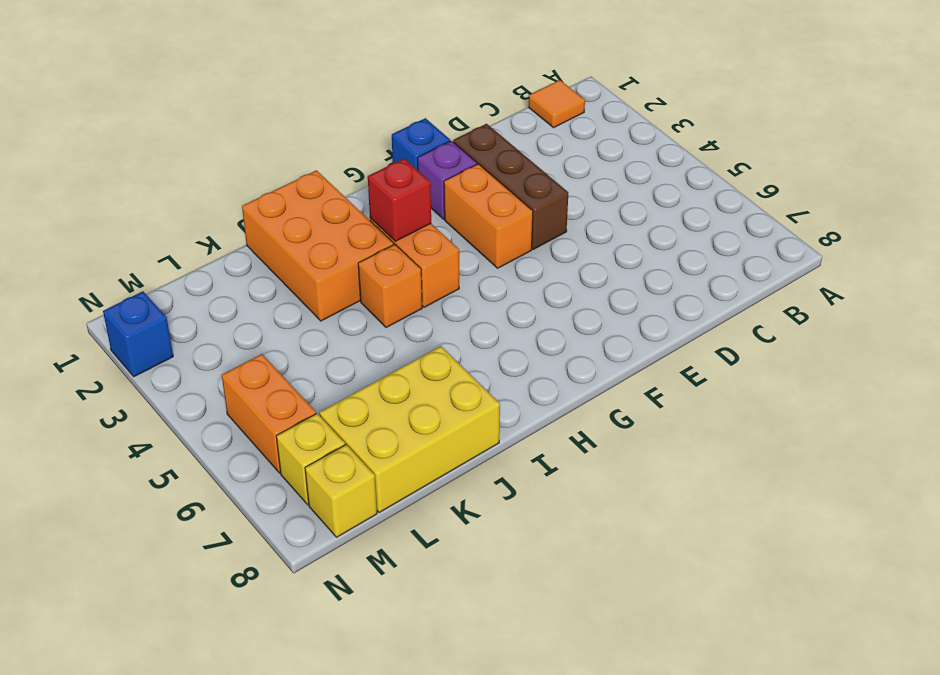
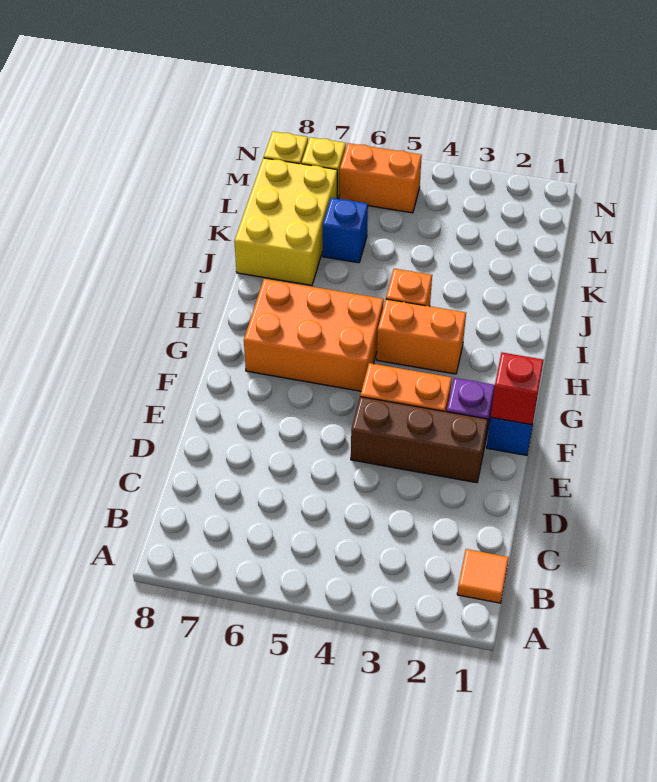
red 1x1 brick [368,159,431,241] -> red 1x1 brick moved to [491,353,544,425]
orange 2x3 brick [242,170,394,321] -> orange 2x3 brick moved to [244,279,384,391]
blue 1x1 brick [103,291,173,377] -> blue 1x1 brick moved to [323,198,368,263]

